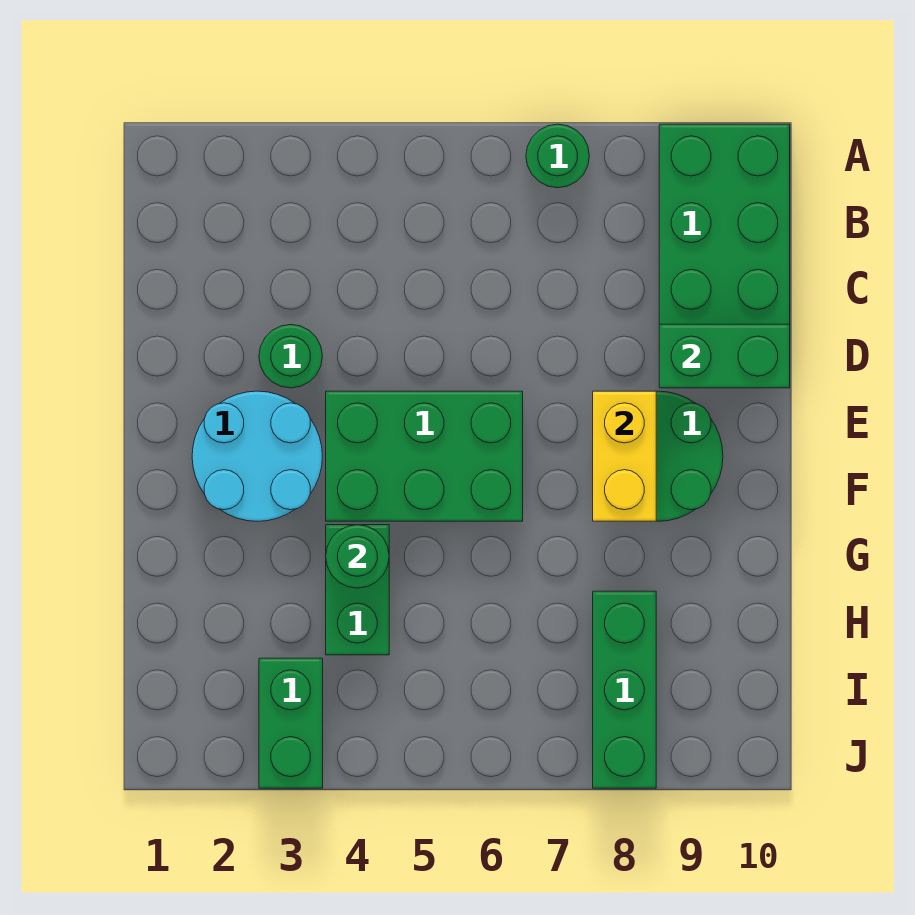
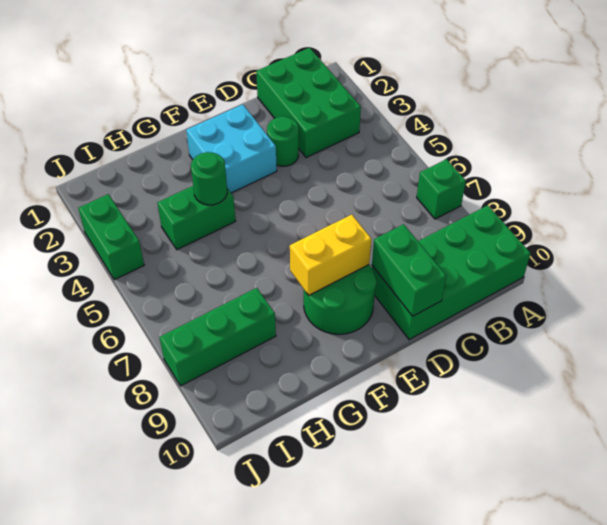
green 1x1 round brick [526,124,589,188] -> green 1x1 brick [417,159,466,219]
cyan 2x2 round brick [192,391,322,521] -> cyan 2x2 brick [186,104,277,193]
green 2x3 brick [326,391,523,521] -> green 2x3 brick moved to [256,48,361,158]
green 1x2 brick [259,658,323,788] -> green 1x2 brick turned to [78,194,144,280]

